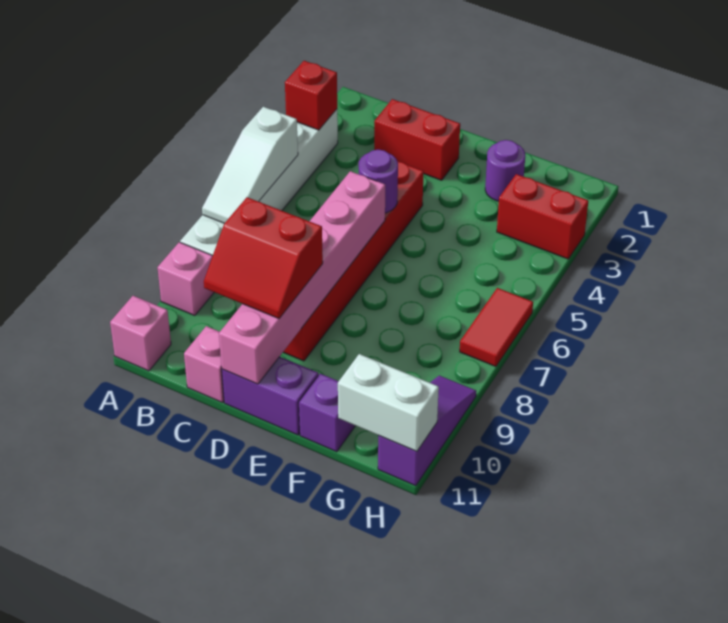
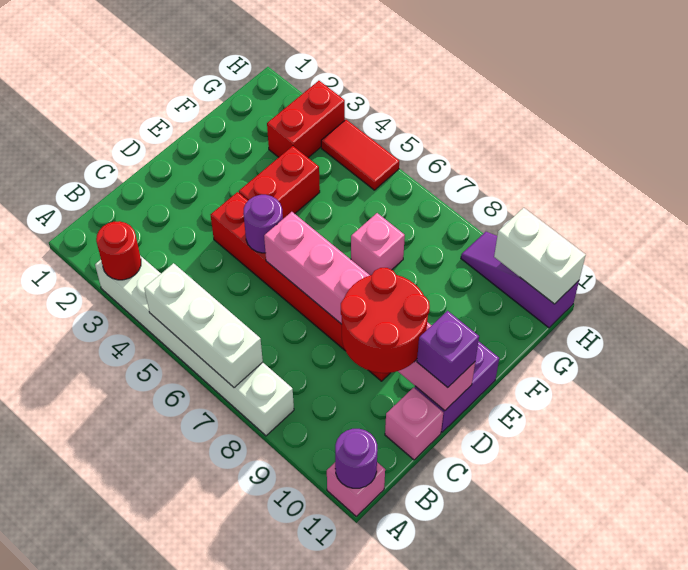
red 1x1 brick [285,61,337,130] -> red 1x1 round brick [96,221,141,280]
white 1x3 slope [202,107,298,223] -> white 1x3 brick [144,263,263,388]
pink 1x1 brick [157,242,214,316] -> pink 1x1 brick moved to [351,213,405,275]
red 1x2 brick [374,99,460,180] -> red 1x2 brick moved to [239,146,320,219]
red 2x2 slope [204,197,323,319] -> red 2x2 round brick [341,268,430,373]
purple 1x1 round brick [485,140,525,201] -> purple 1x1 round brick moved to [335,429,377,488]
purple 1x1 brick [299,374,355,452] -> purple 1x1 brick moved to [417,311,479,387]
white 1x2 brick [338,354,439,452] -> white 1x2 brick turned to [494,208,586,304]
red 1x2 tile [460,288,533,367] -> red 1x2 tile moved to [321,120,399,190]

